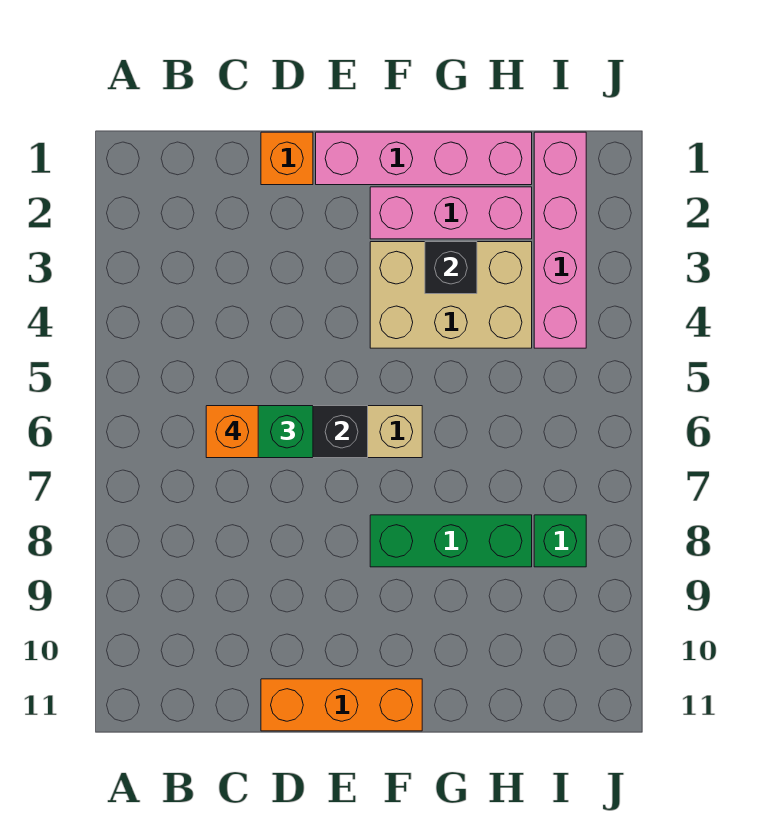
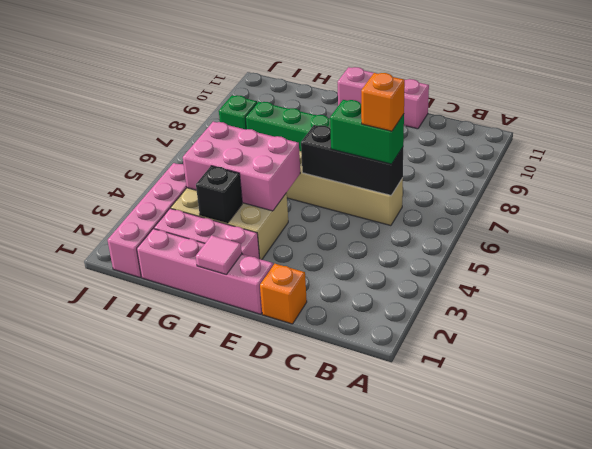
orange 1x3 brick [261,679,422,731] -> pink 1x3 brick [338,67,429,129]
none -> pink 1x1 tile [196,235,242,274]
none -> pink 2x3 brick [183,122,300,211]

